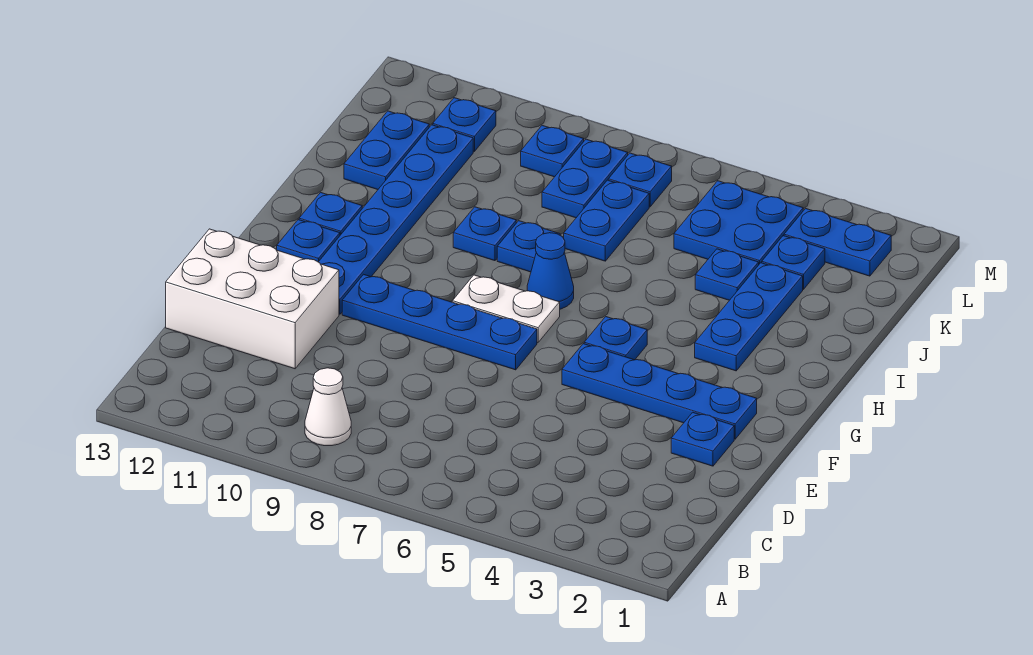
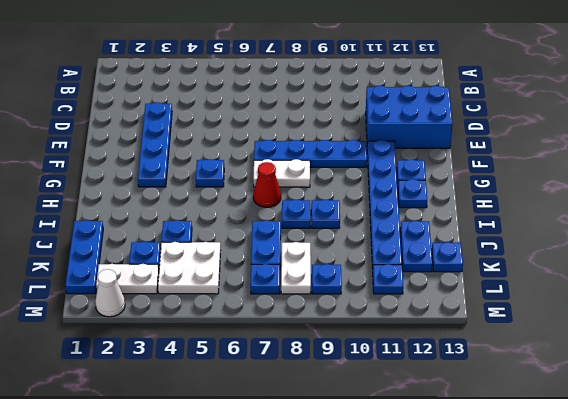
white 1x1 cone [305,368,351,446] -> white 1x1 cone moved to [95,269,125,317]
white 2x3 brick [166,229,339,369] -> blue 2x3 brick [366,86,452,148]
blue 1x1 plate [671,412,734,466] -> blue 1x1 plate moved to [432,242,463,272]
blue 1x4 plate [562,344,757,439] -> blue 1x4 plate turned to [138,102,172,187]
blue 1x3 plate [695,263,803,371] -> blue 1x3 plate moved to [65,220,103,294]
blue 1x1 cone [527,233,574,309] -> red 1x1 cone [253,162,281,207]
blue 2x2 plate [674,181,803,264] -> white 2x2 plate [158,242,220,294]
blue 1x2 plate [542,139,628,218] -> white 1x2 plate [281,242,311,294]
blue 1x2 plate [784,208,891,276] -> white 1x2 plate [96,264,159,294]

